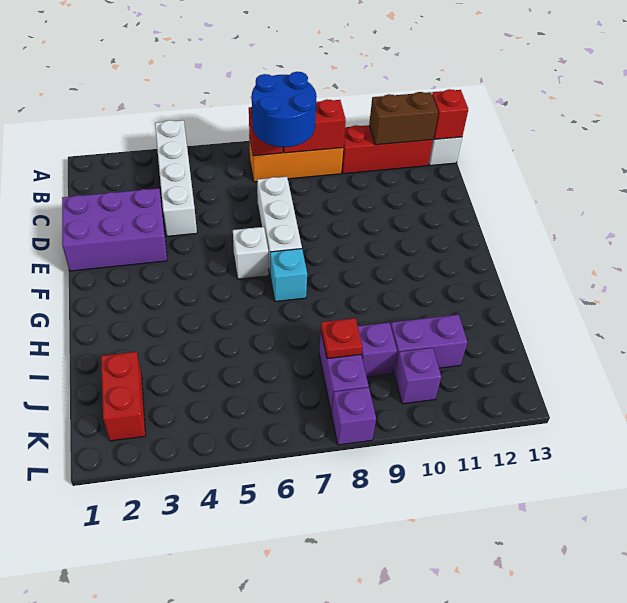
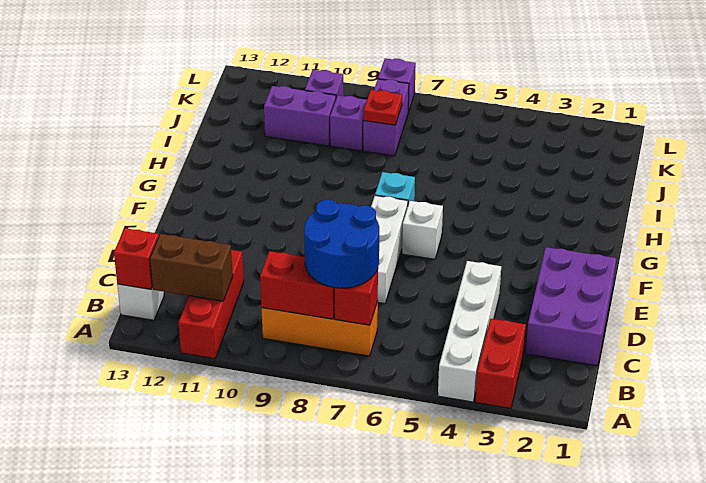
red 1x3 brick [342,125,433,174] -> red 1x3 brick turned to [179,250,244,359]
purple 2x3 brick [62,188,167,271] -> purple 2x3 brick turned to [525,247,616,366]
red 1x2 brick [101,352,146,441] -> red 1x2 brick moved to [475,319,526,408]

